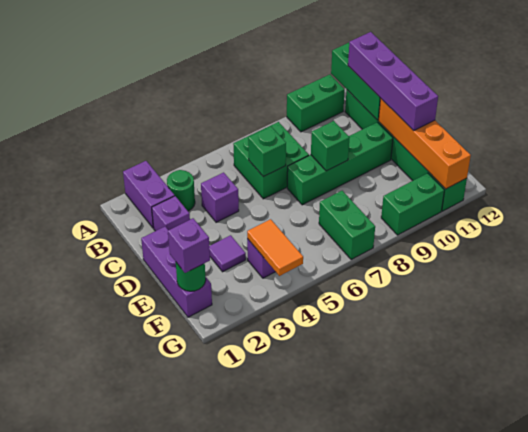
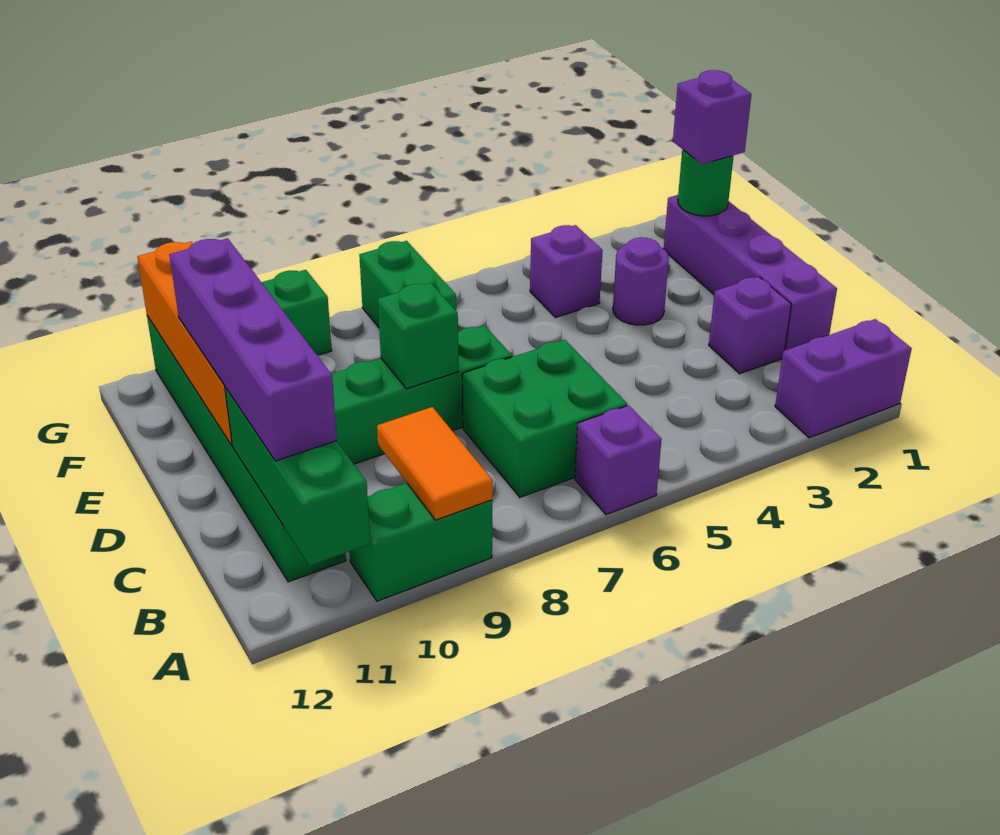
purple 1x2 brick [123,161,175,228] -> purple 1x2 brick turned to [775,319,912,438]
green 1x1 round brick [167,170,195,211] -> none
purple 1x1 brick [201,172,239,222] -> purple 1x1 brick moved to [575,405,662,515]
green 1x1 brick [248,126,286,177] -> none
purple 1x3 brick [141,227,212,317] -> purple 1x4 brick [664,195,837,351]
purple 1x1 tile [209,235,246,272] -> purple 1x1 round brick [613,238,669,325]
orange 1x2 tile [247,219,303,276] -> orange 1x2 tile moved to [377,407,493,520]

